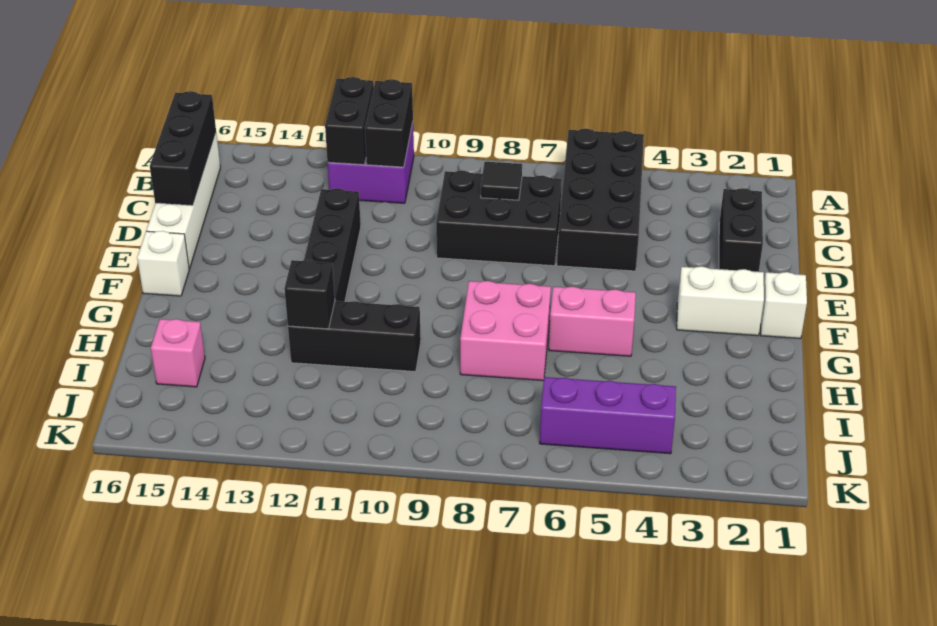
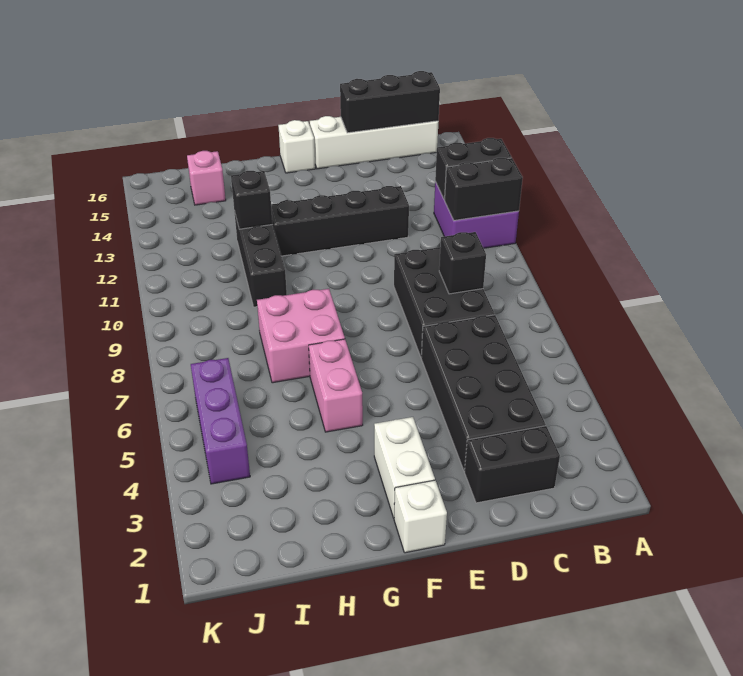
black 2x4 brick [557,129,644,271] -> black 2x4 brick turned to [421,315,546,471]
black 1x1 tile [481,162,522,200] -> black 1x1 brick [439,232,486,294]

